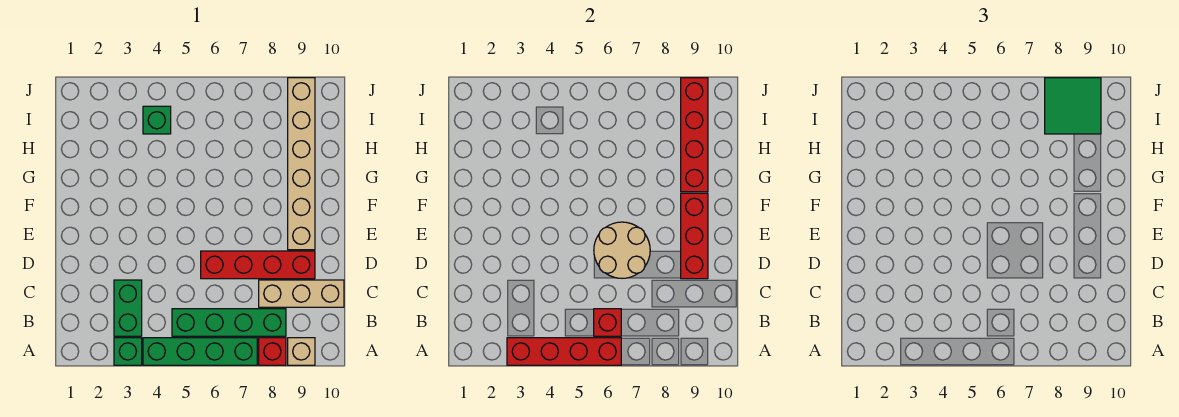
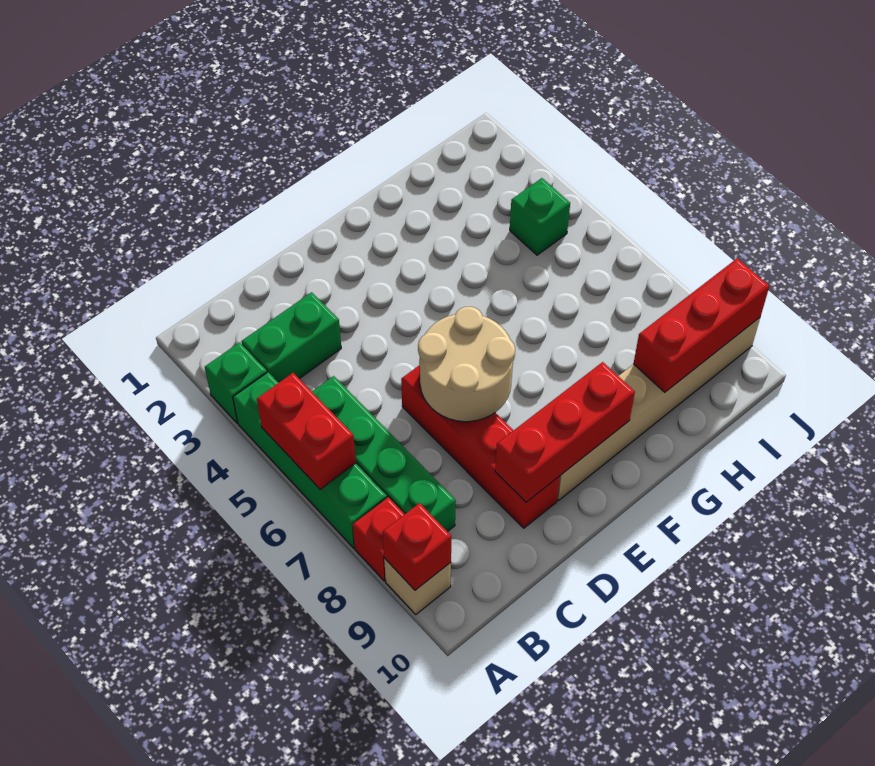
red 1x4 brick [507,338,621,365] -> red 1x2 brick [257,373,356,489]
red 1x1 brick [594,309,621,336] -> red 1x1 brick moved to [383,503,451,590]
tan 1x3 brick [259,280,344,307] -> none
red 1x4 brick [681,78,708,192] -> red 1x3 brick [634,259,769,392]
green 2x2 tile [1045,78,1101,134] -> none

